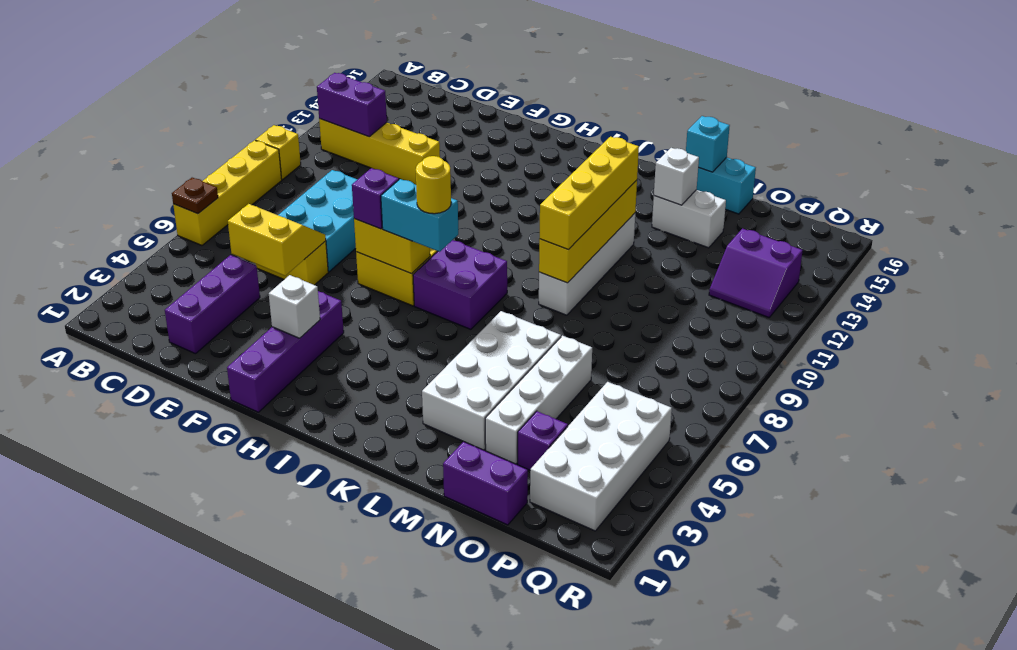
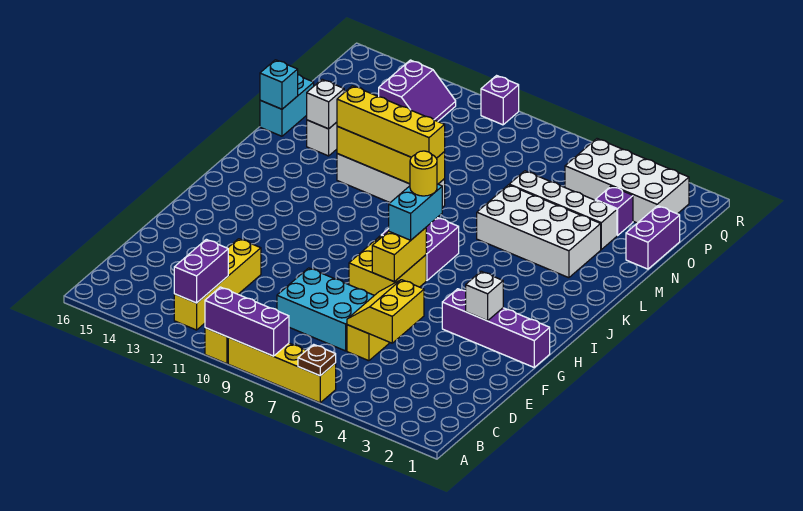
purple 1x3 brick [165,255,260,354] -> purple 1x3 brick moved to [205,287,289,356]
purple 1x1 brick [352,168,399,229] -> purple 1x1 brick moved to [481,76,519,125]

